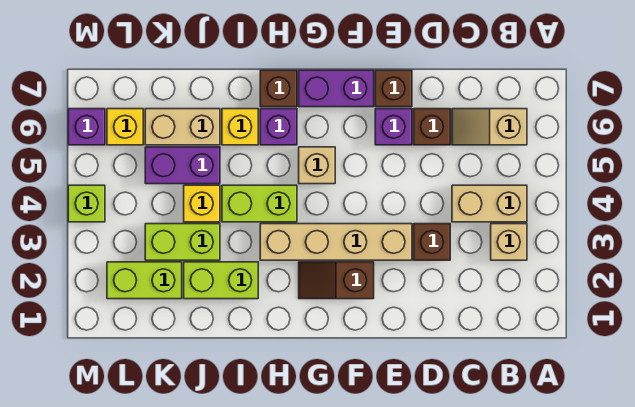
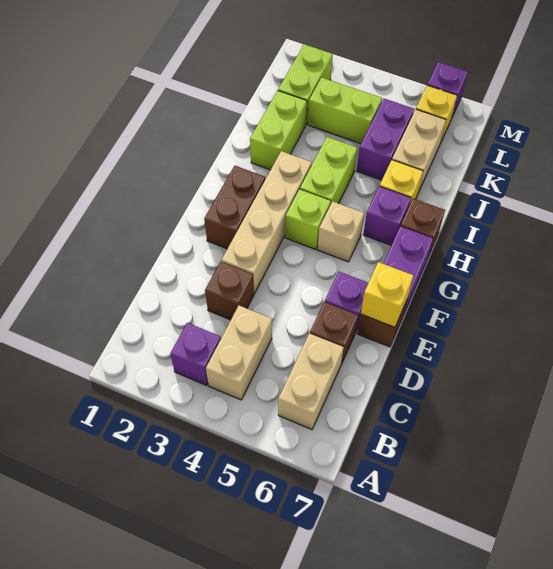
tan 1x1 brick [491,224,527,260] -> purple 1x1 brick [170,323,221,385]
tan 1x2 slope [452,109,527,145] -> tan 1x2 brick [278,334,344,430]
brown 1x2 slope [299,262,374,299] -> brown 1x2 brick [204,166,265,249]
lime 1x2 brick [145,224,220,260] -> lime 1x2 brick turned to [308,77,382,144]
yellow 1x1 brick [184,185,220,222] -> yellow 1x1 brick moved to [361,262,414,327]
lime 1x1 brick [68,185,105,222] -> lime 1x1 brick moved to [285,189,331,249]

